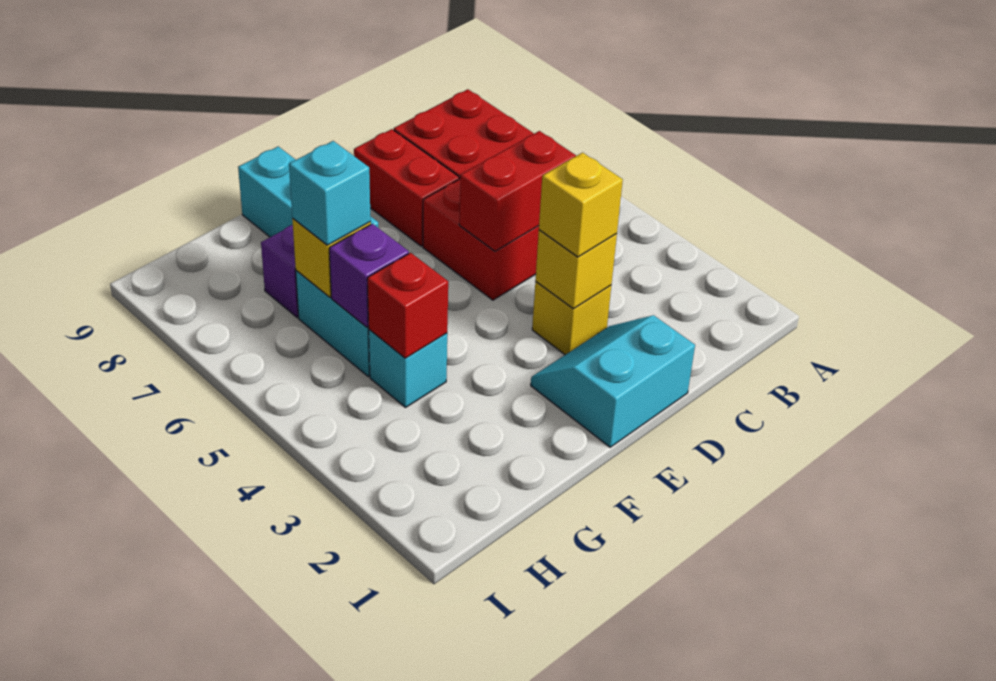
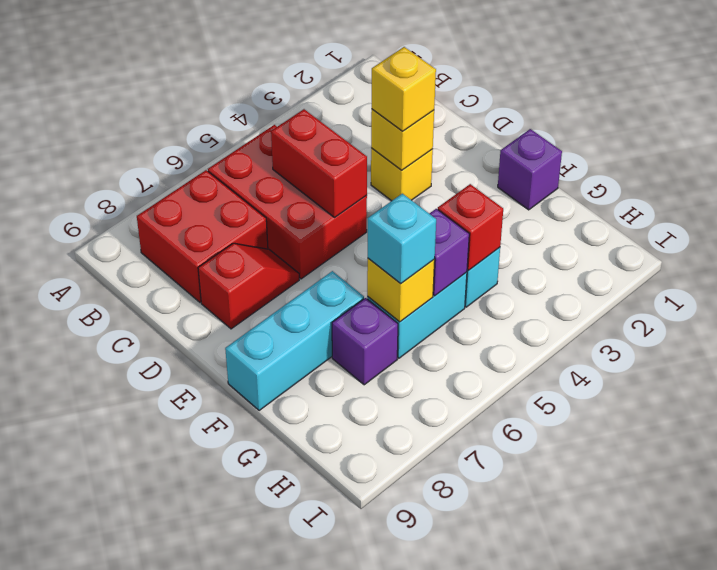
cyan 2x2 slope [531,315,695,447] -> none
red 1x2 brick [354,129,459,246] -> red 1x2 slope [198,243,299,329]
none -> purple 1x1 brick [498,129,562,210]

